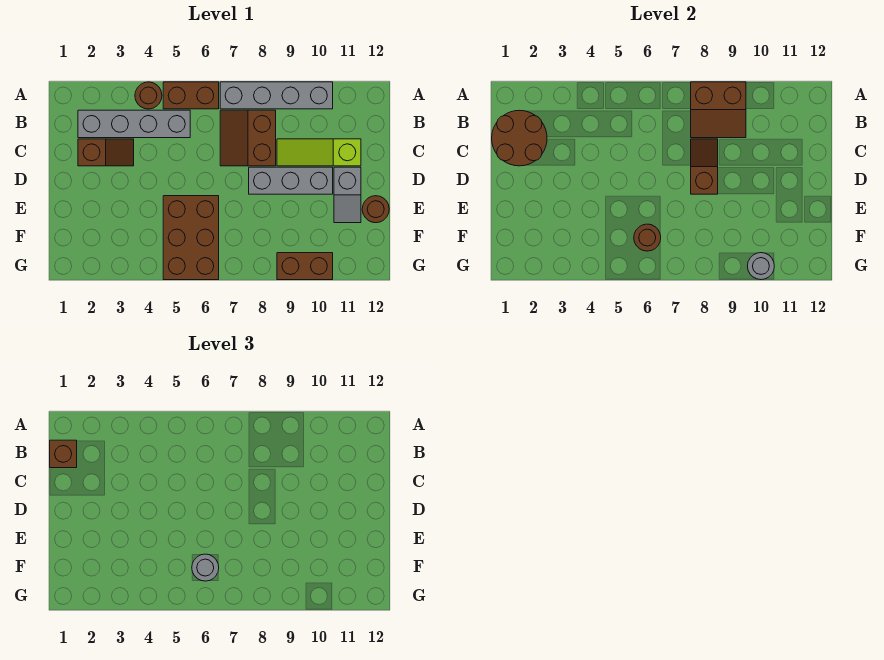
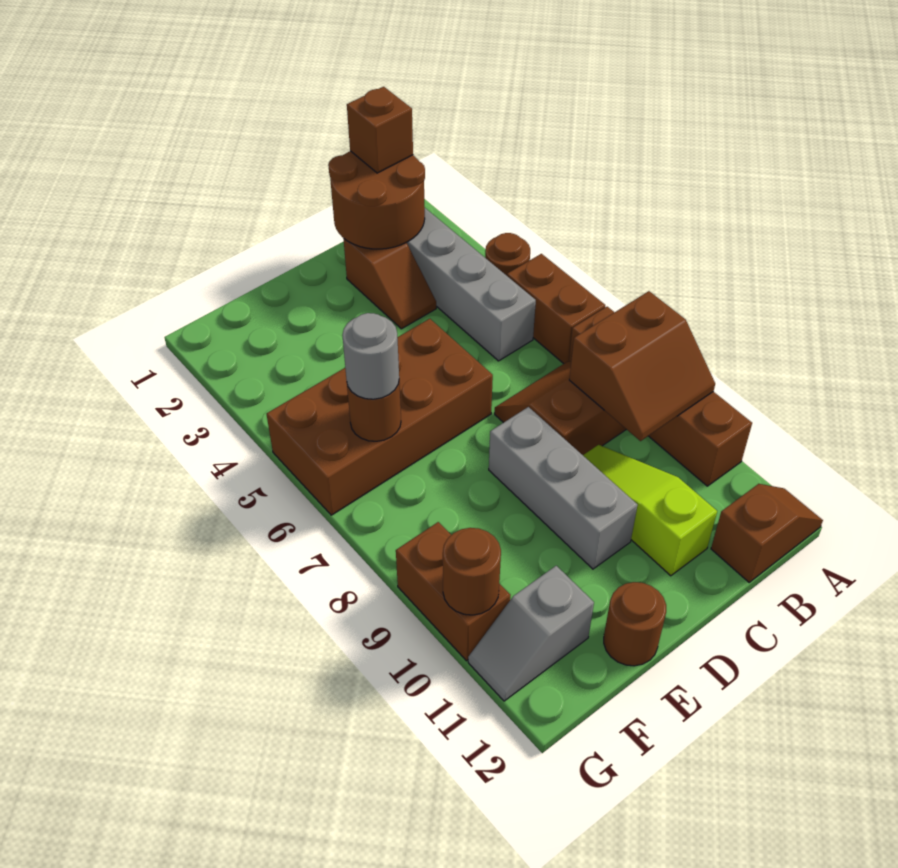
grey 1x4 brick [220,82,333,109] -> brown 1x4 brick [569,307,752,486]
brown 2x2 slope [691,82,746,138] -> brown 2x2 slope turned to [569,291,715,441]
brown 1x2 slope [691,139,718,194] -> brown 1x2 slope moved to [711,484,823,582]
grey 1x2 slope [334,167,361,223] -> grey 1x2 slope moved to [468,566,594,701]
brown 2x3 brick [163,196,219,280] -> brown 2x4 brick [267,319,493,515]
grey 1x1 round brick [748,253,774,280] -> brown 1x1 round brick [443,528,501,615]

